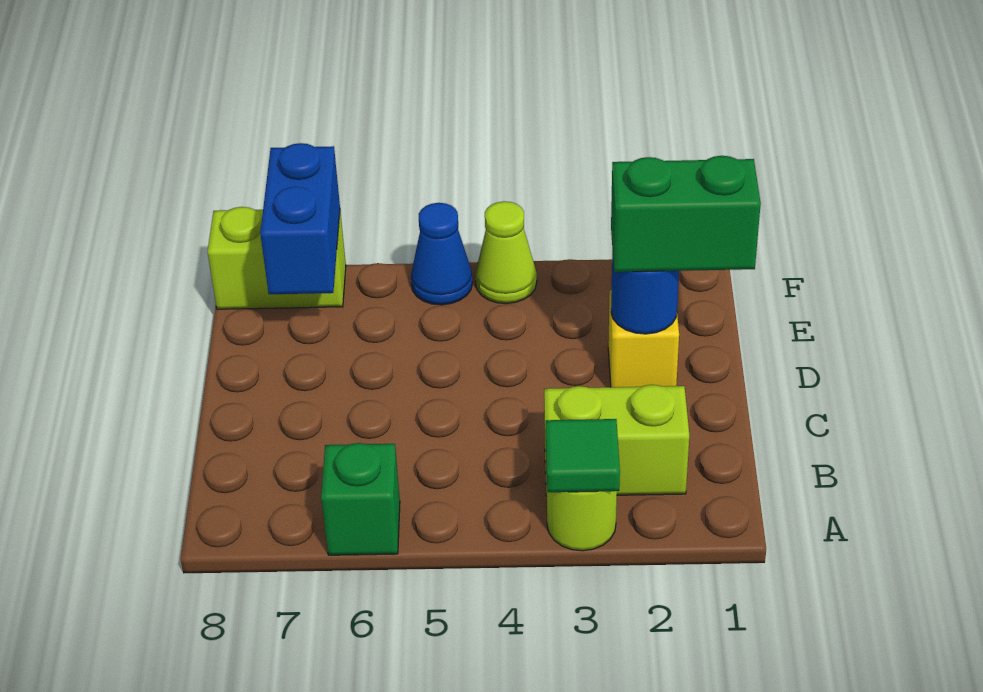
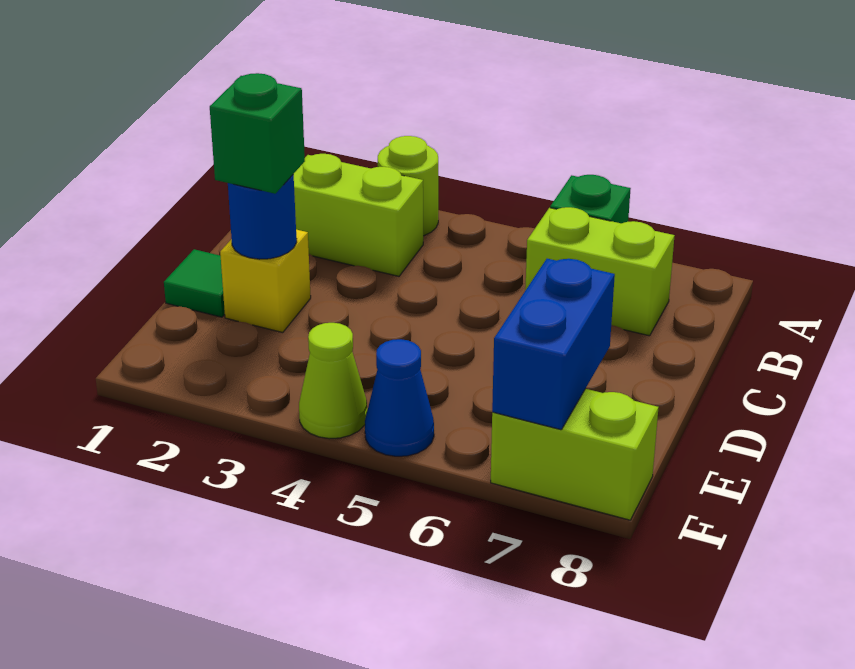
green 1x1 tile [546,419,620,492] -> green 1x1 tile moved to [164,249,225,317]
none -> lime 1x2 brick [525,207,675,336]
green 1x2 brick [611,156,761,272] -> green 1x1 brick [210,73,305,194]

